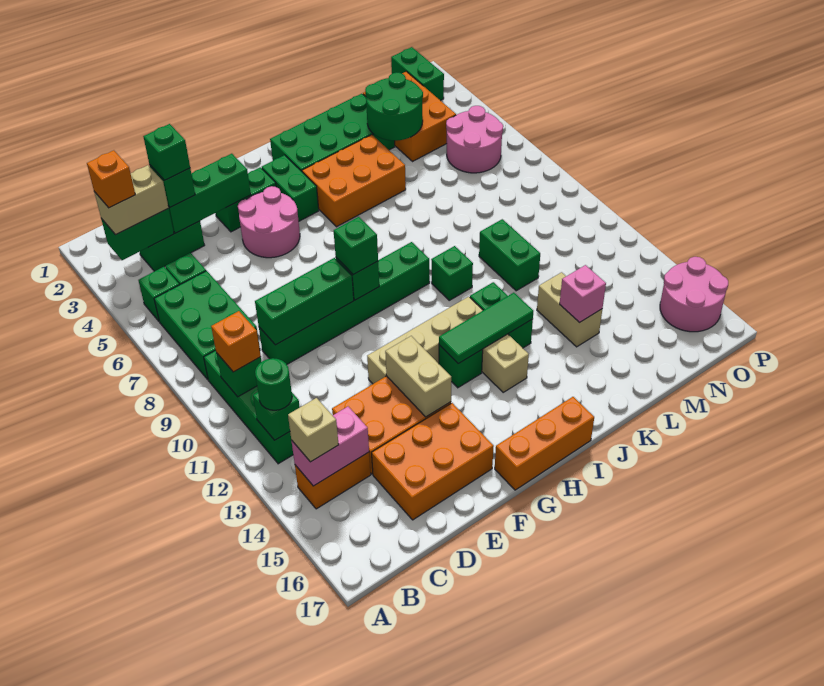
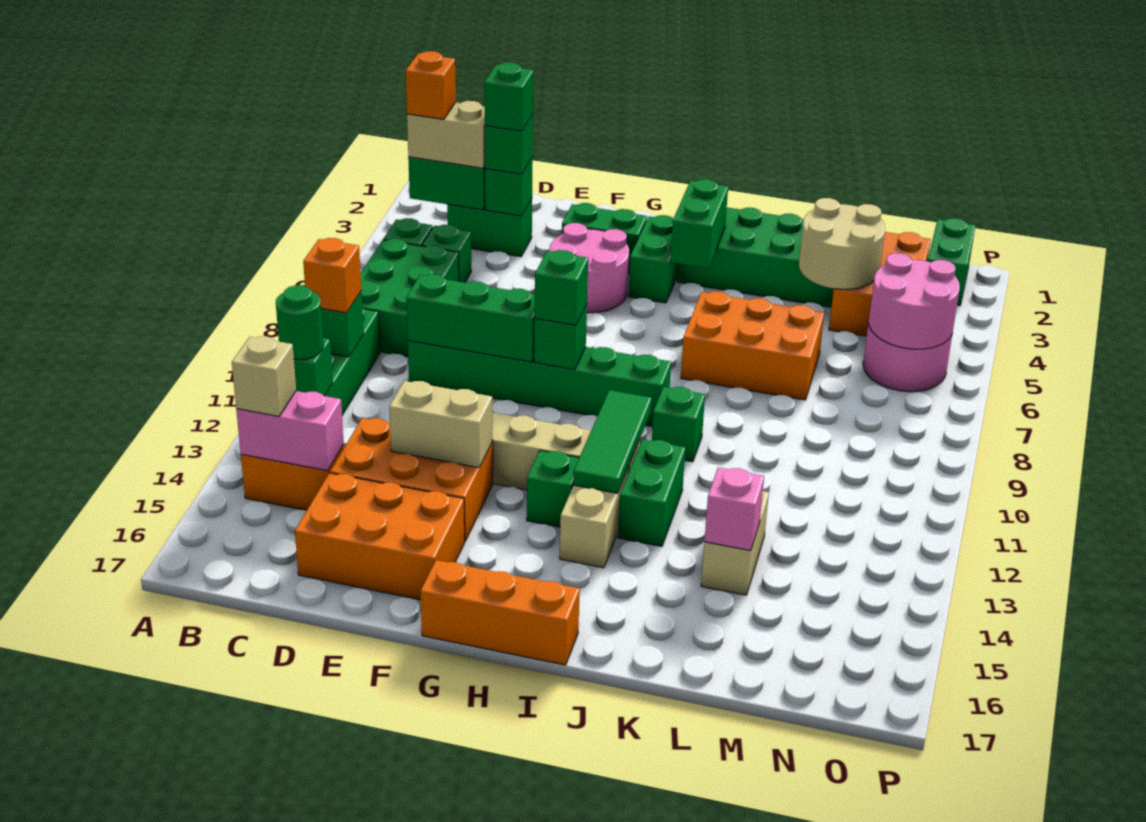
green 1x3 brick [168,154,251,233] -> green 1x1 brick [485,157,533,216]
tan 1x2 brick [385,336,451,417] -> tan 1x2 brick turned to [389,381,492,468]
green 1x3 tile [439,293,533,364] -> green 1x3 tile turned to [573,390,651,493]
orange 2x3 brick [302,135,406,227] -> orange 2x3 brick moved to [681,291,824,400]
green 2x2 round brick [365,73,423,141] -> tan 2x2 round brick [799,198,885,289]
green 1x2 brick [479,219,540,291] -> green 1x2 brick moved to [670,179,728,268]
pink 2x2 round brick [660,257,728,332] -> pink 2x2 round brick moved to [869,253,960,349]

